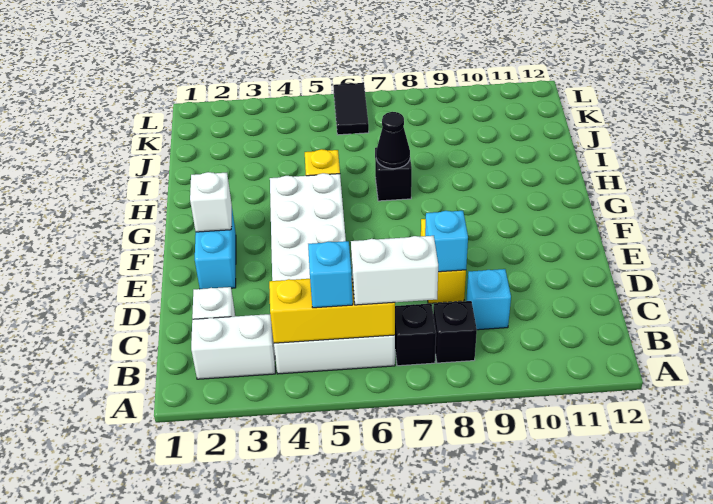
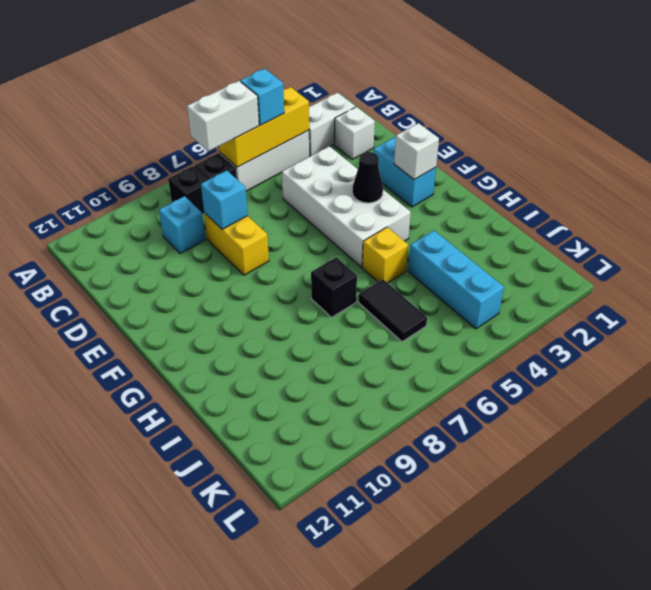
black 1x1 cone [376,112,410,169] -> black 1x1 cone moved to [352,152,383,203]
none -> cyan 1x3 brick [408,231,504,329]
black 1x2 tile [333,83,369,135] -> black 1x2 tile moved to [358,279,427,342]

